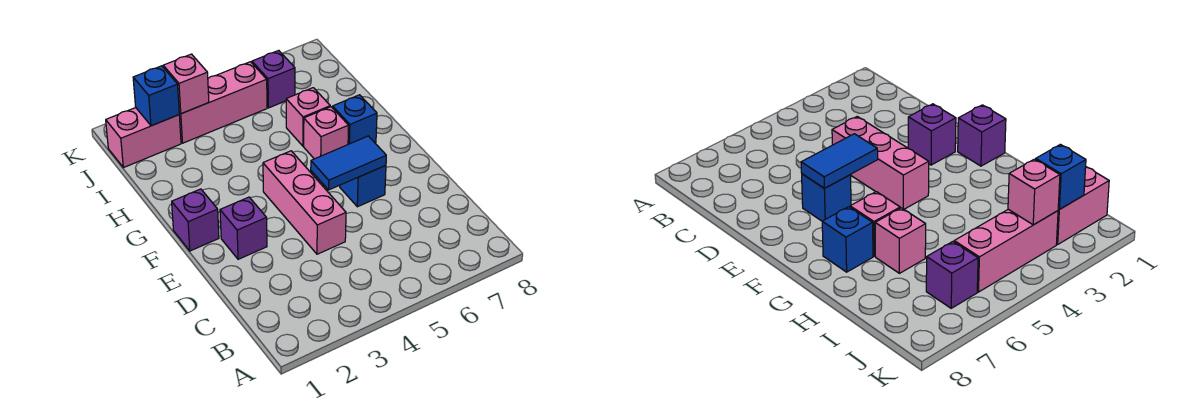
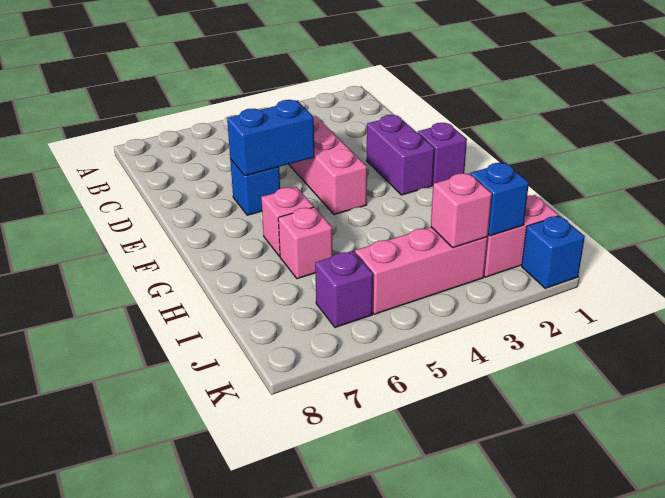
purple 1x1 brick [220,197,267,259] -> purple 1x2 brick [367,115,435,195]
blue 1x2 tile [311,136,386,190] -> blue 1x2 brick [227,100,315,176]
blue 1x1 brick [333,95,377,144] -> blue 1x1 brick moved to [522,216,585,288]

